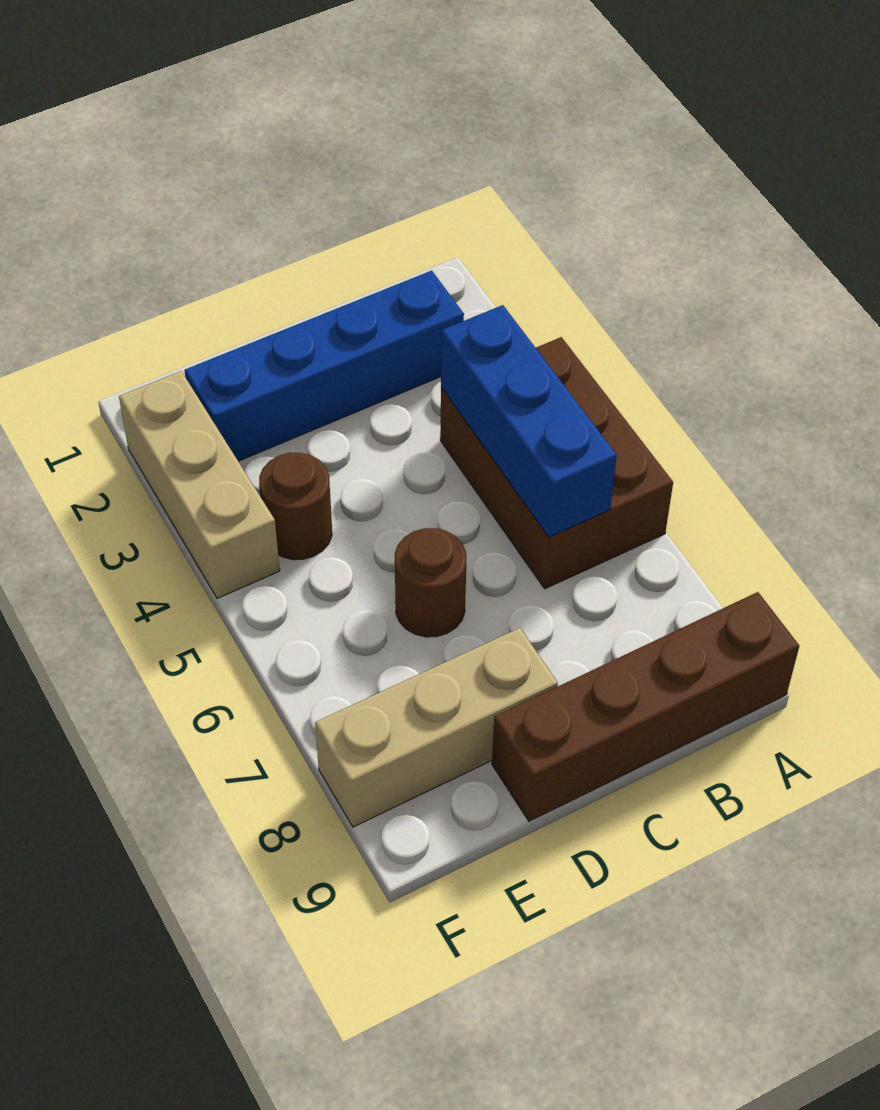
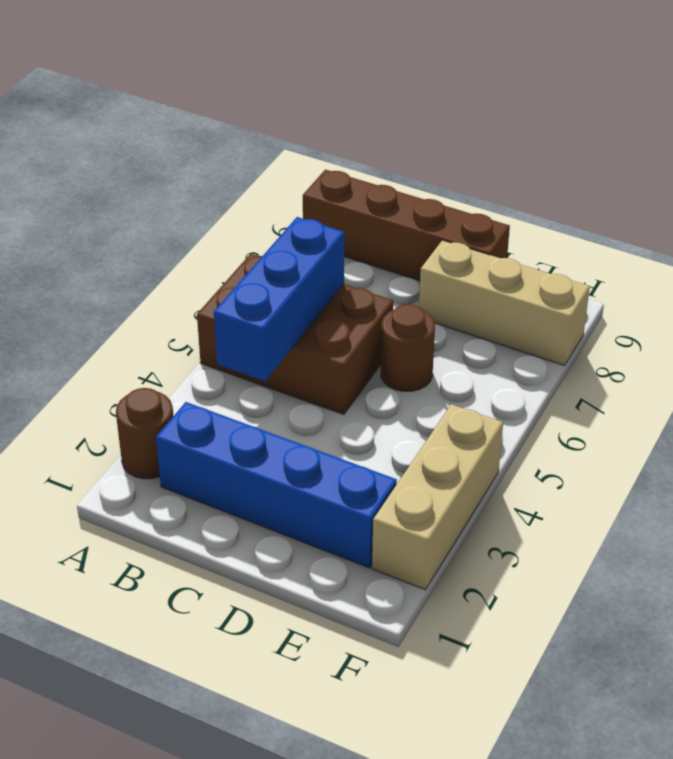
brown 2x3 brick [440,337,673,589] -> brown 2x3 brick turned to [197,254,393,414]
brown 1x1 round brick [259,453,332,560] -> brown 1x1 round brick moved to [116,388,173,479]

